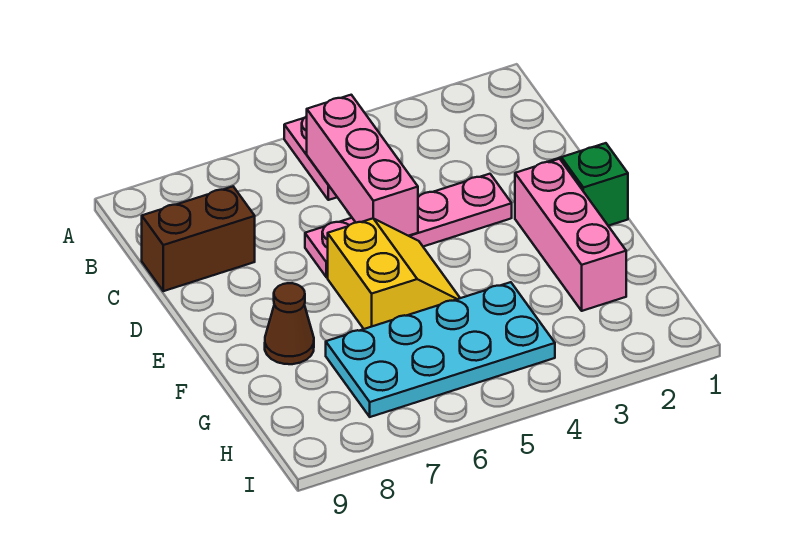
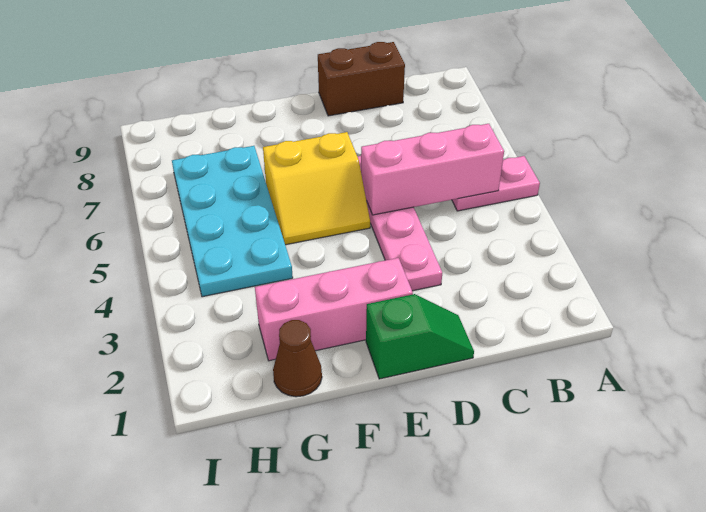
brown 1x2 brick [142,187,255,291] -> brown 1x2 brick turned to [318,42,405,116]
brown 1x1 cone [265,283,314,364] -> brown 1x1 cone moved to [273,320,322,397]

